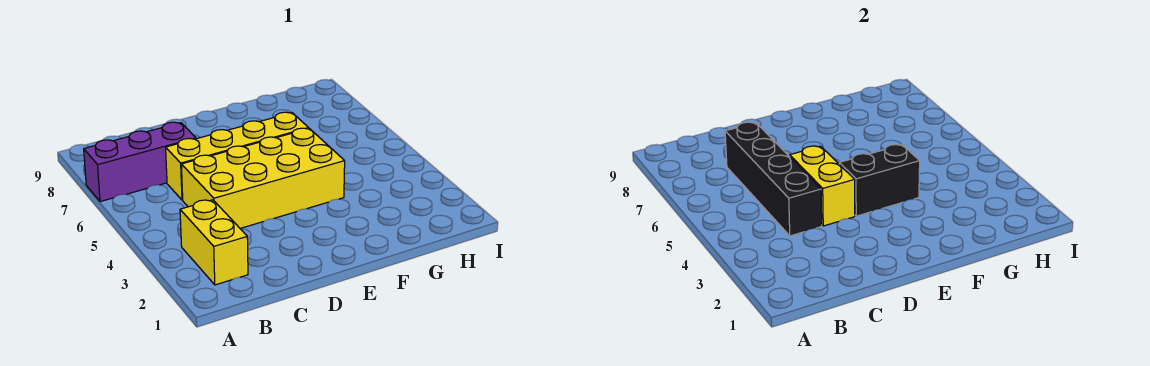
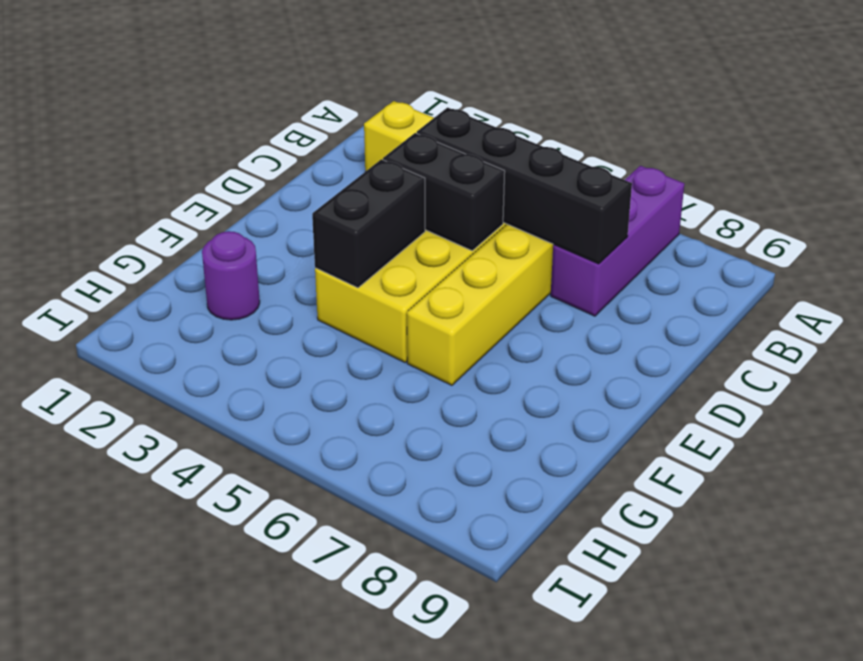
yellow 1x2 brick [790,146,855,226] -> black 1x2 brick [383,133,505,251]
none -> purple 1x1 round brick [202,231,260,320]

